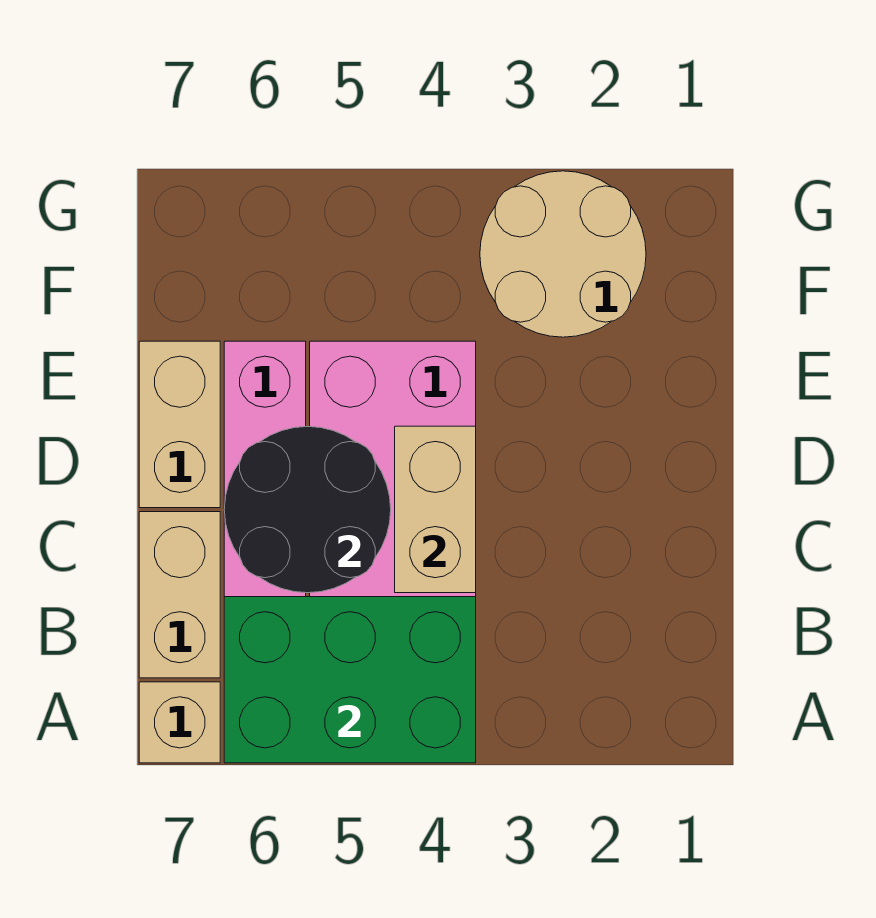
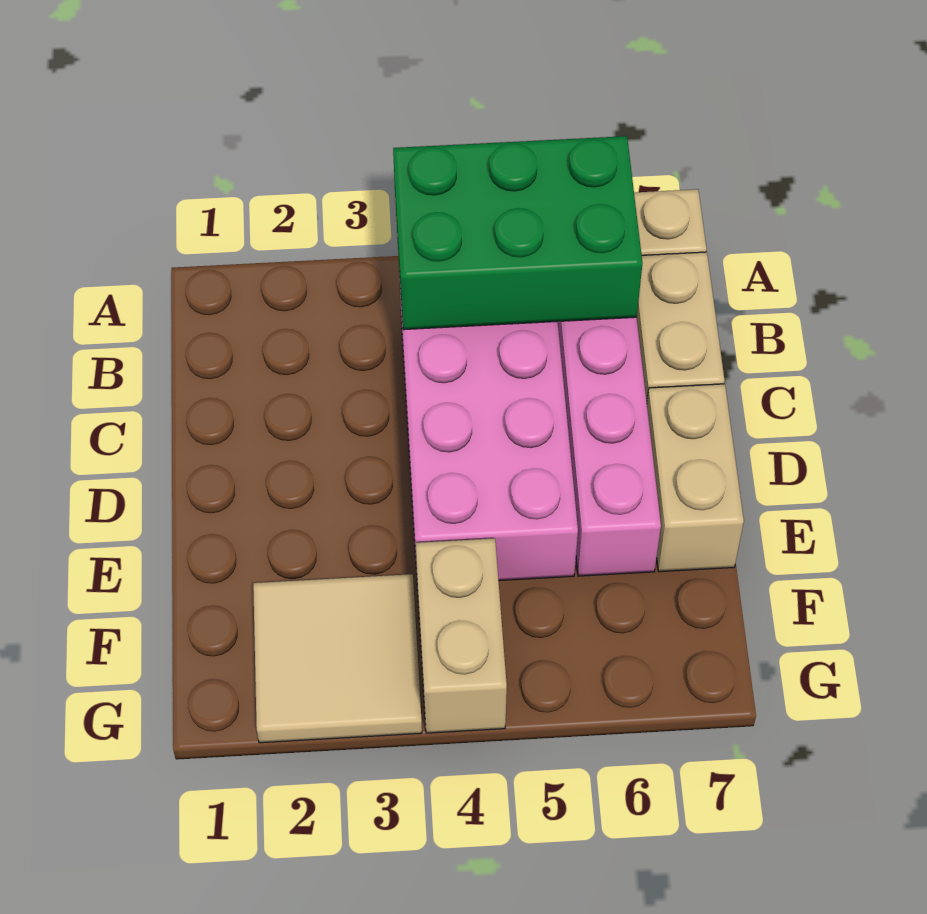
tan 1x2 brick [395,426,476,593] -> tan 1x2 brick moved to [416,538,507,733]
black 2x2 round brick [224,427,391,593] -> none
tan 2x2 round brick [480,171,646,337] -> tan 2x2 tile [253,574,422,743]

